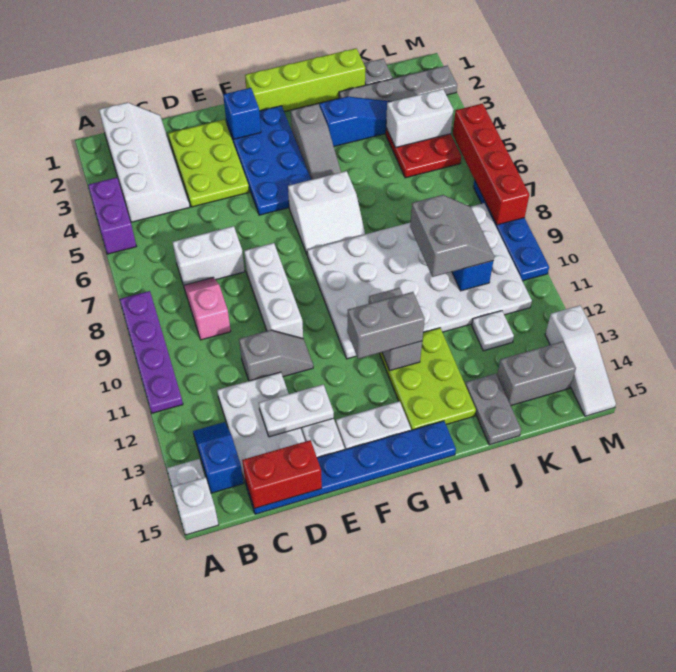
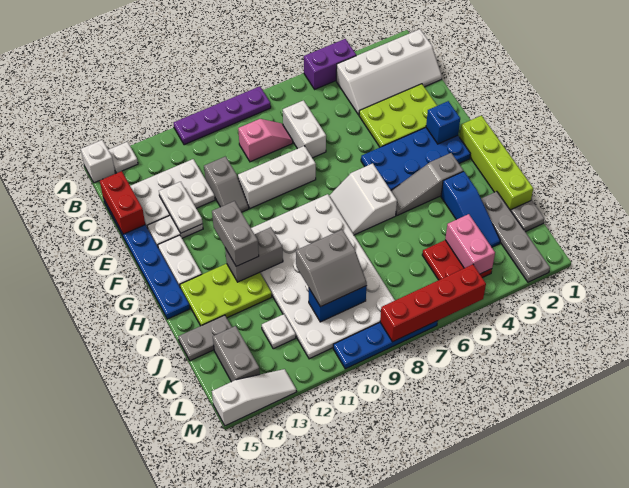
blue 1x2 slope [193,422,244,493] -> none
white 1x2 brick [386,89,453,148] -> pink 1x2 brick [445,214,495,274]
white 1x3 slope [545,305,616,416] -> white 1x3 slope turned to [212,369,297,426]

